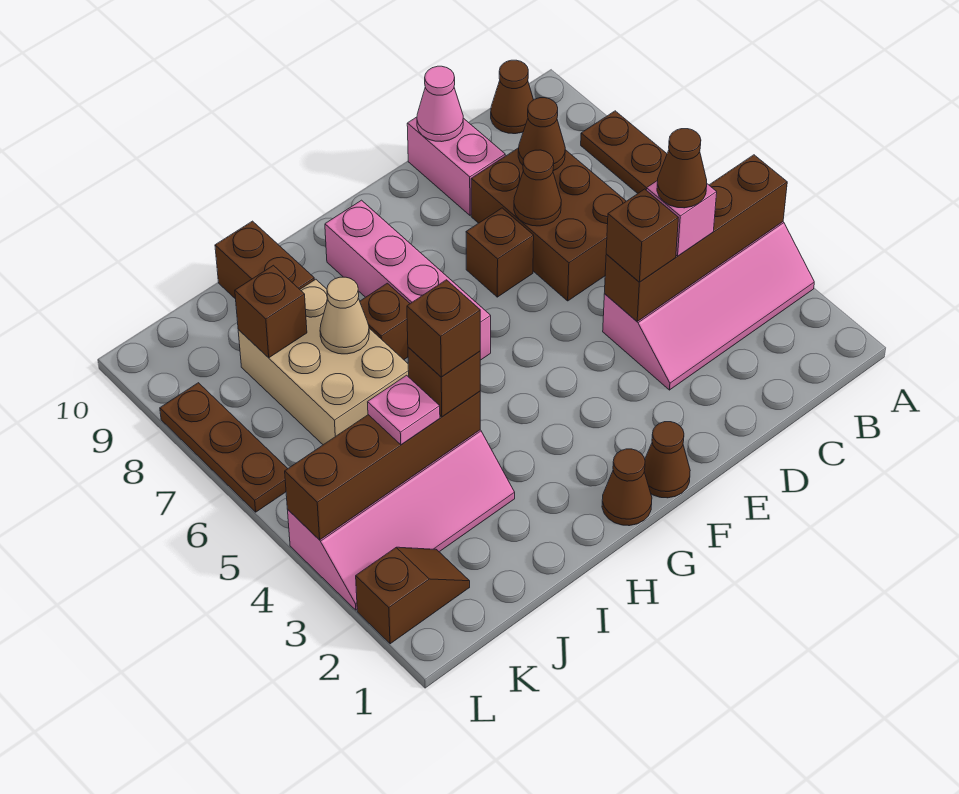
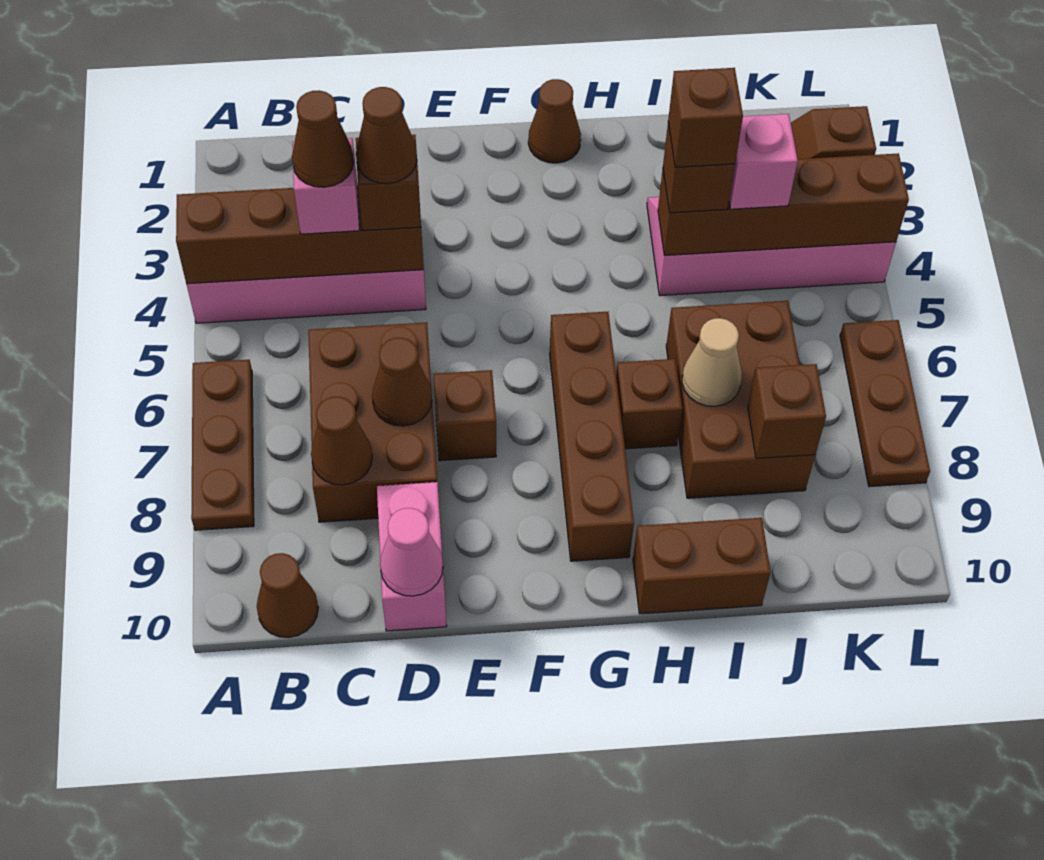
brown 1x1 cone [644,422,690,498] -> brown 1x1 cone moved to [356,87,417,184]
pink 1x4 brick [325,200,491,360] -> brown 1x4 brick [550,312,634,561]
tan 2x3 brick [238,279,409,445] -> brown 2x3 brick [666,301,815,498]
brown 1x2 brick [215,221,314,299] -> brown 1x2 brick turned to [633,518,771,614]
pink 1x1 plate [368,375,440,445] -> pink 1x1 brick [729,114,798,209]

